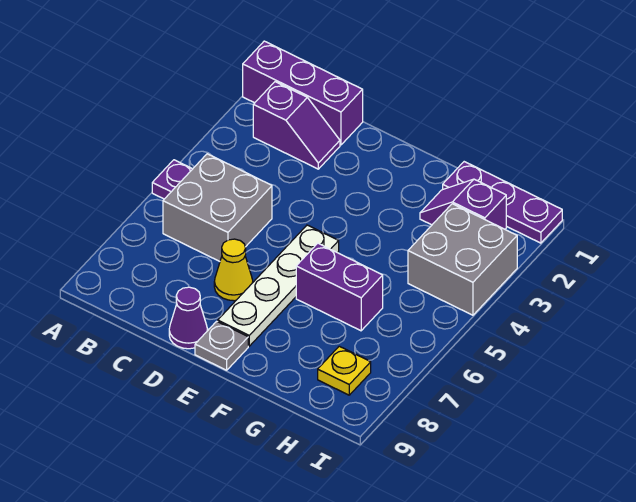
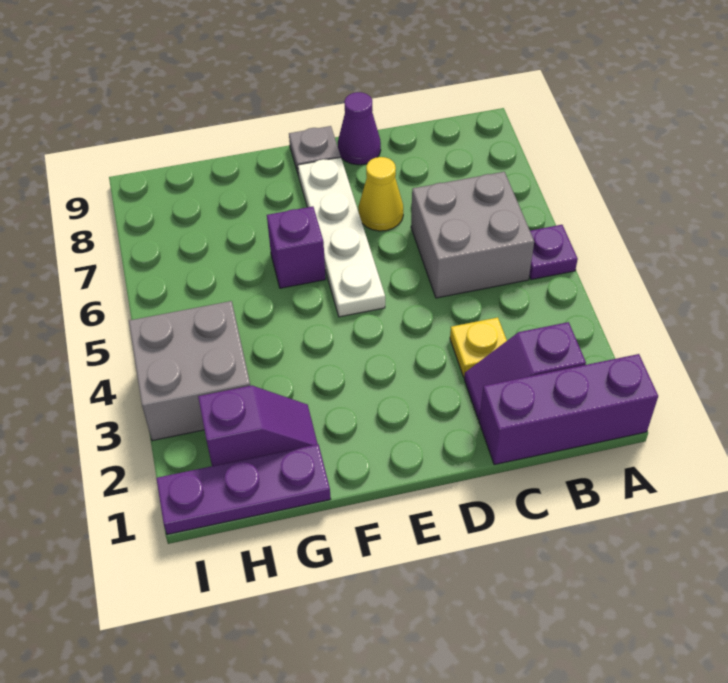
purple 1x2 brick [296,243,383,331] -> purple 1x1 brick [267,206,326,288]
yellow 1x1 plate [318,346,371,395] -> yellow 1x1 plate moved to [450,317,507,377]

